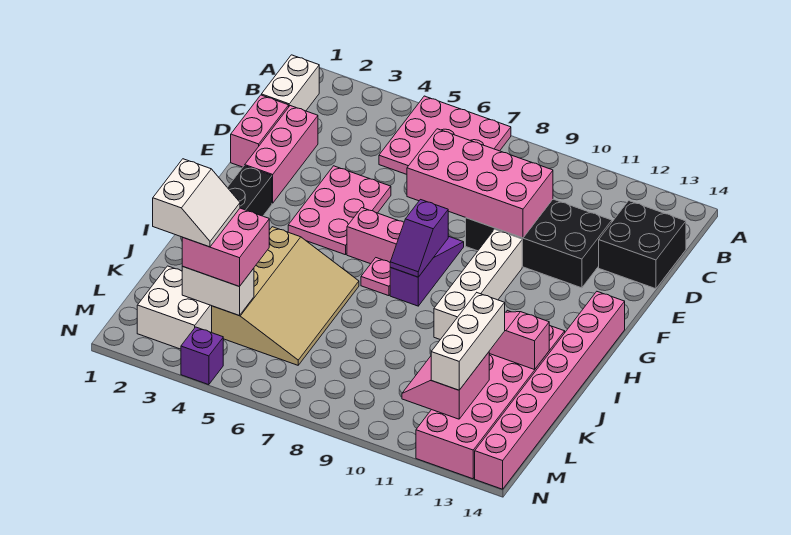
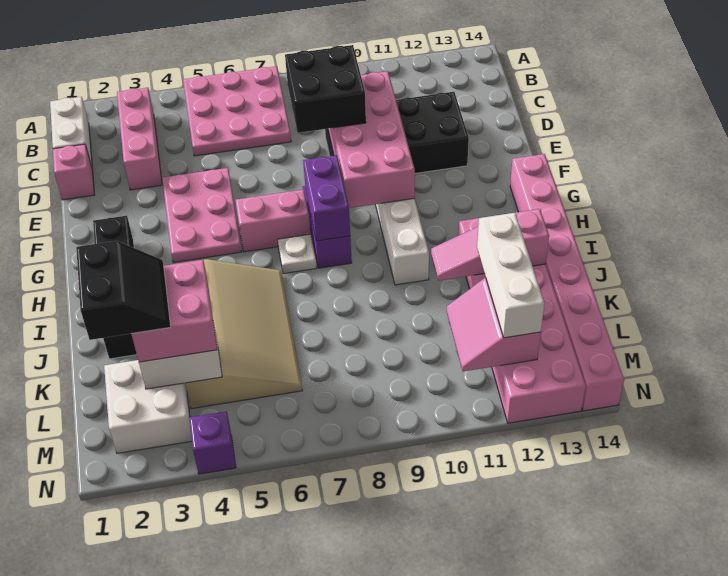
black 2x2 brick [599,201,686,289] -> black 2x2 brick moved to [285,45,366,133]
pink 1x2 brick [231,95,289,167] -> pink 1x1 brick [53,144,94,200]
pink 1x3 brick [245,106,318,203] -> pink 1x3 brick moved to [117,88,162,190]
pink 2x4 brick [407,129,553,238] -> pink 2x4 brick turned to [328,71,415,208]
purple 1x2 slope [390,200,448,277] -> purple 1x2 brick [303,155,350,241]
pink 1x1 plate [361,258,391,296] -> white 1x1 plate [278,234,317,274]
white 2x2 slope [153,159,240,247] -> black 2x2 slope [76,241,171,340]

